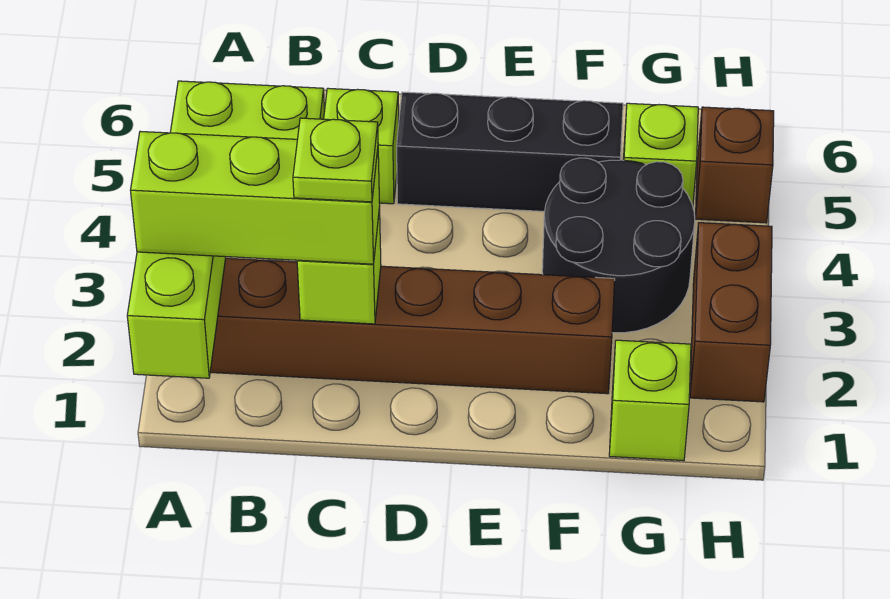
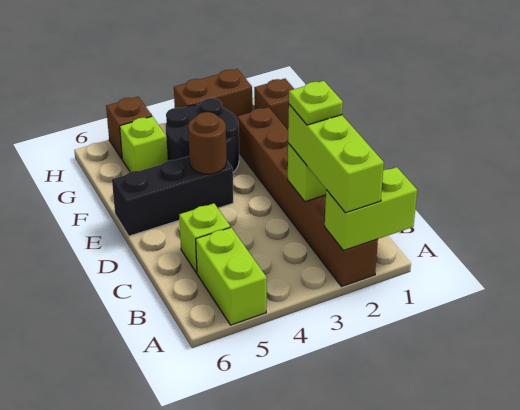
black 1x3 brick [397,92,623,212] -> black 1x3 brick turned to [112,156,233,236]
none -> brown 1x1 round brick [188,112,227,174]
lime 1x1 brick [609,340,691,461] -> brown 1x1 brick [254,79,294,130]

